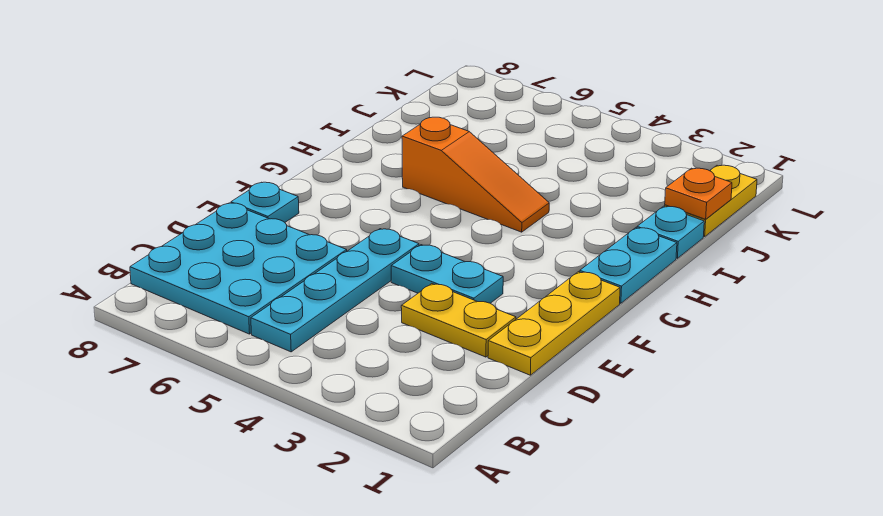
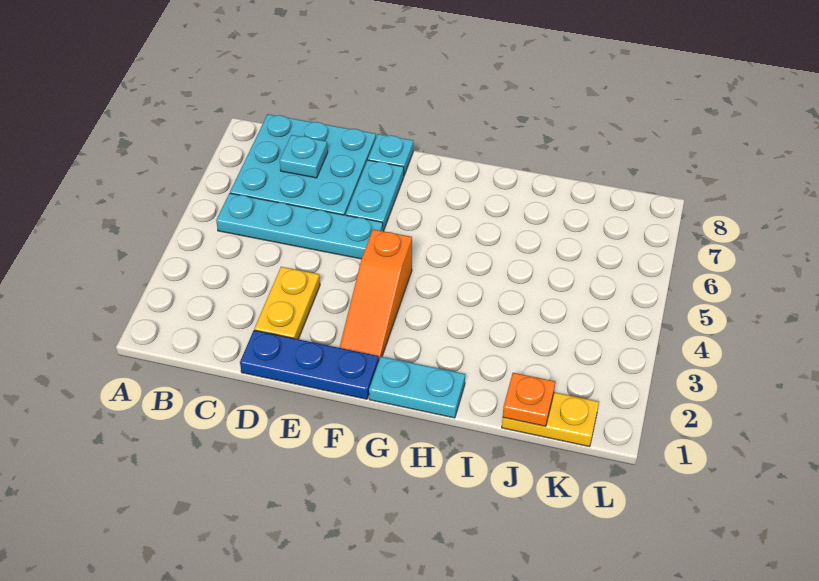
yellow 1x3 plate [488,272,620,375] -> blue 1x3 plate [240,330,379,399]
cyan 1x2 plate [391,245,503,303] -> cyan 1x2 plate moved to [346,160,404,231]
orange 1x3 slope [402,117,549,232] -> orange 1x3 slope moved to [339,229,412,359]
cyan 1x1 plate [637,206,704,258] -> cyan 1x1 plate moved to [280,135,328,178]

